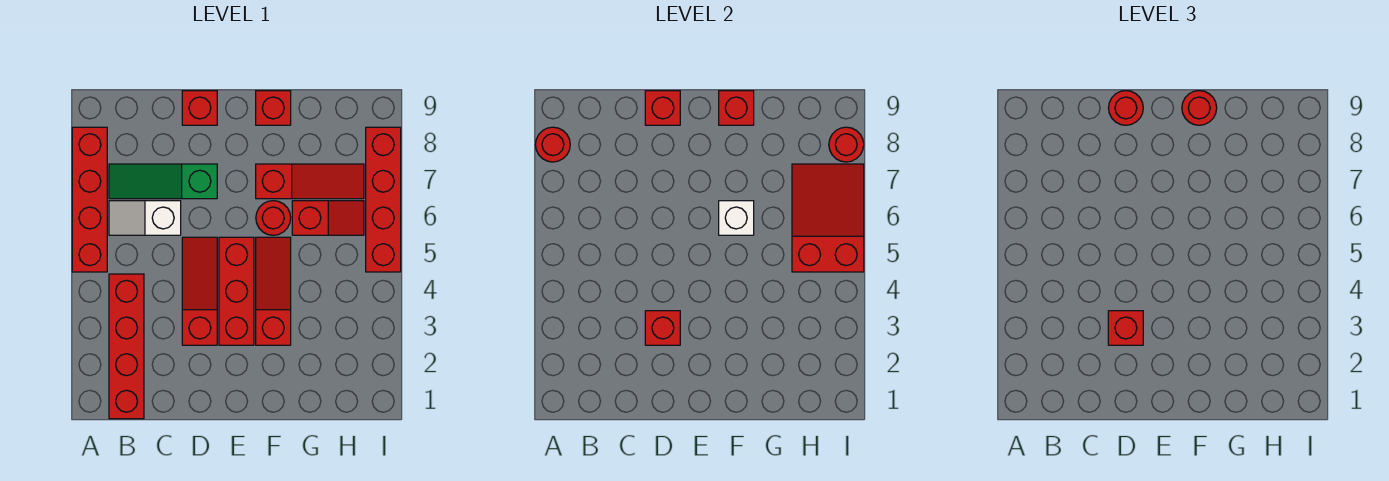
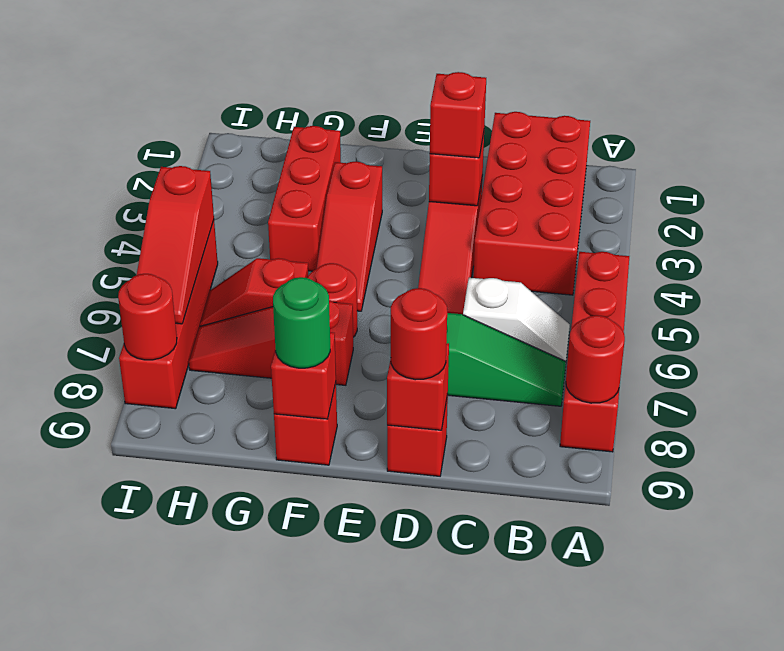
red 1x4 brick [109,274,144,419] -> red 2x4 brick [473,112,590,295]
red 1x3 brick [219,237,254,345] -> red 1x3 brick moved to [268,126,341,271]
white 1x1 brick [719,201,754,235] -> none
red 1x1 round brick [1182,91,1217,125] -> green 1x1 round brick [273,277,330,368]
red 2x3 slope [792,164,864,272] -> red 1x3 slope [137,166,214,324]

